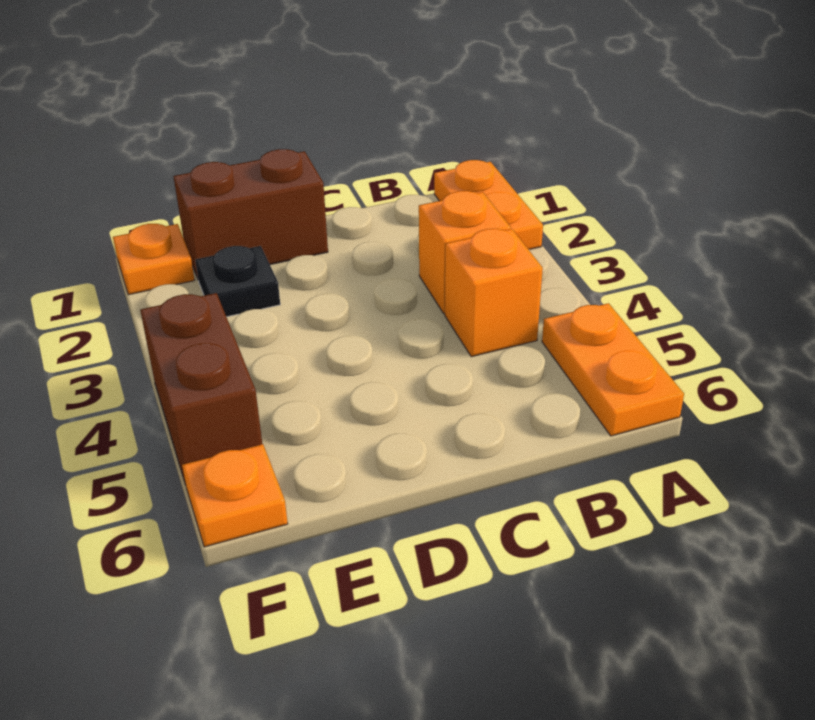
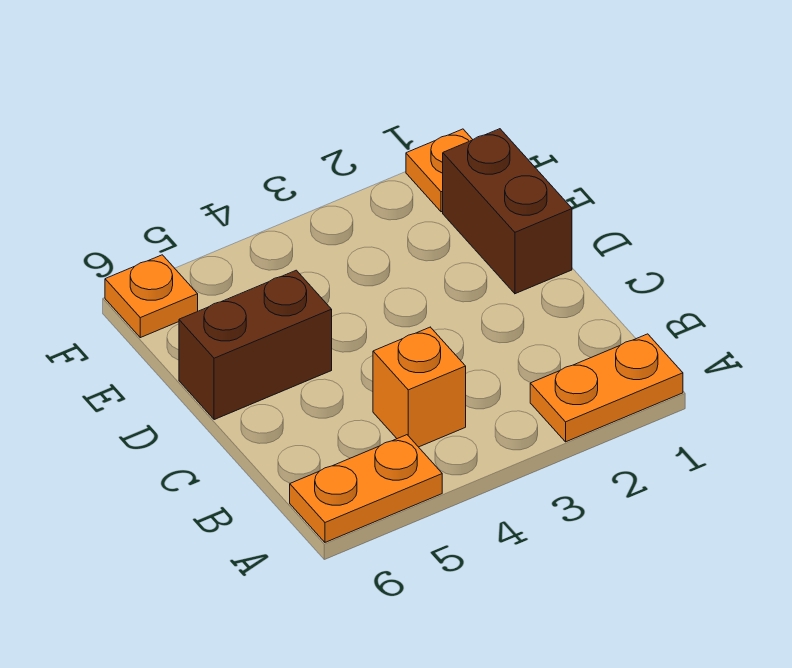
orange 1x1 brick [419,191,511,313] -> none
black 1x1 plate [195,246,280,317] -> none
brown 1x2 brick [140,293,262,485] -> brown 1x2 brick moved to [179,270,332,420]

